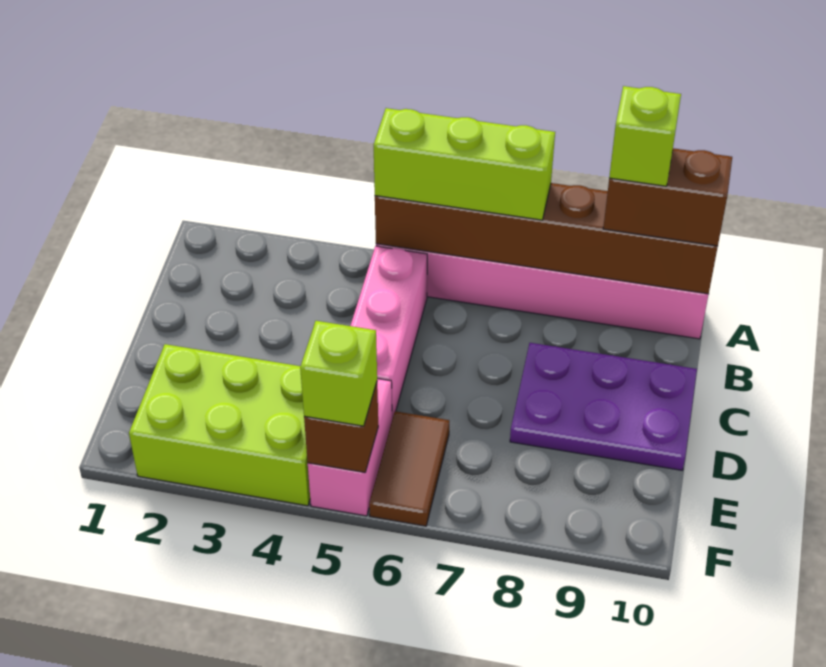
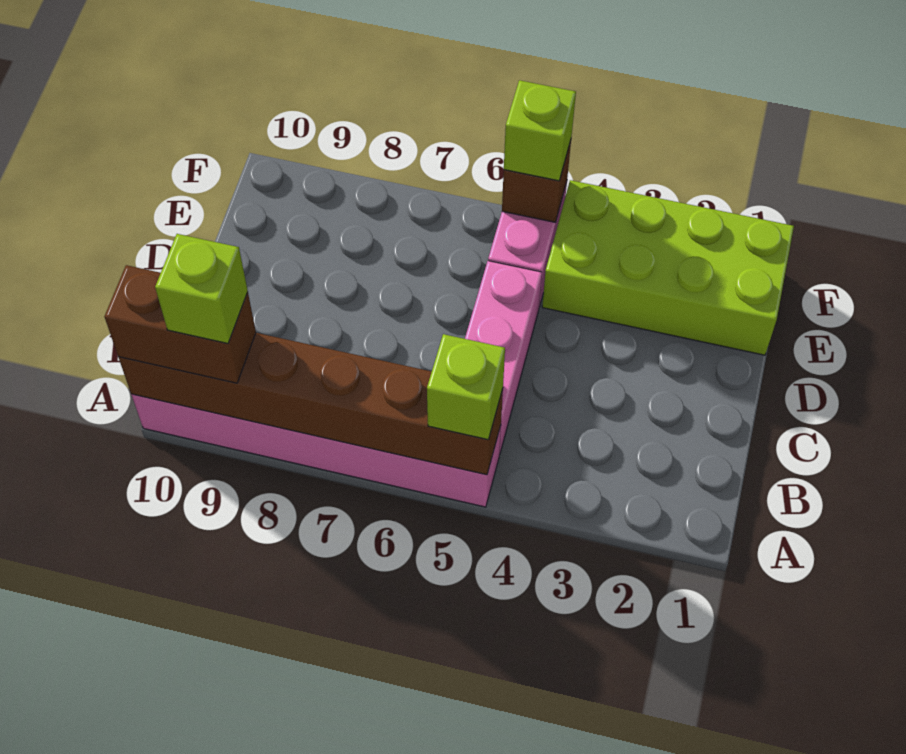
lime 1x3 brick [374,108,555,220] -> lime 1x1 brick [427,334,505,440]
purple 2x3 plate [510,343,697,470] -> none
lime 2x3 brick [129,344,310,506] -> lime 2x4 brick [542,180,794,355]
brown 1x2 tile [369,411,449,526] -> none

